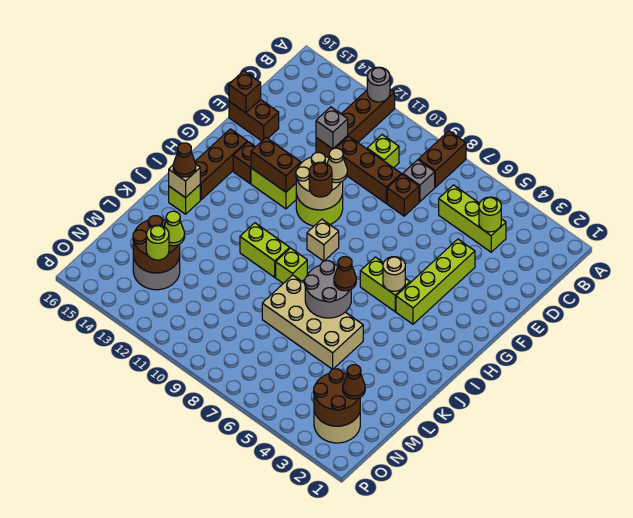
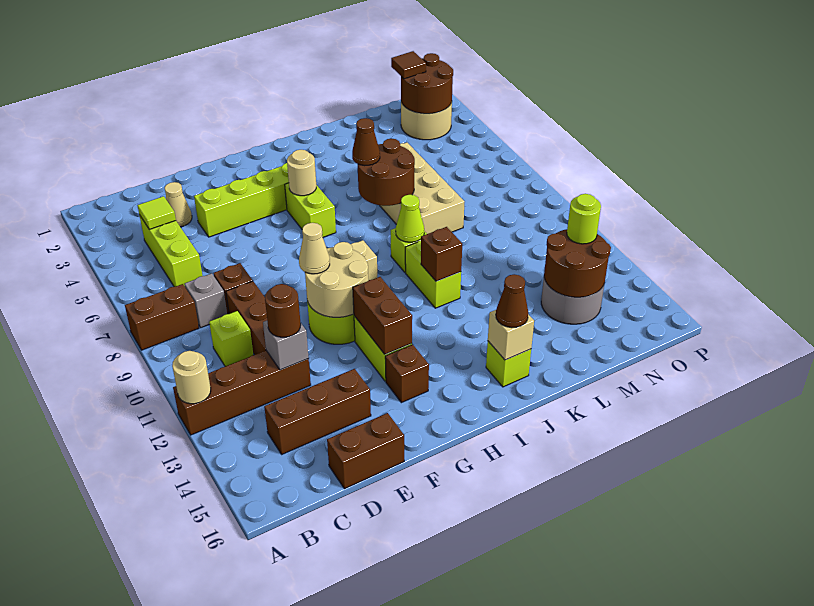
grey 1x1 round brick [367,67,390,102] -> tan 1x1 round brick [172,351,211,404]
lime 1x1 round brick [479,197,501,232] -> lime 1x1 tile [138,196,176,230]
none -> tan 1x1 cone [165,182,192,227]
brown 1x2 brick [229,99,279,141] -> brown 1x2 brick turned to [327,413,404,489]
brown 1x1 brick [229,71,261,113] -> brown 1x1 brick moved to [421,227,462,281]
brown 1x1 round brick [309,162,332,197] -> brown 1x1 round brick moved to [265,284,301,337]
brown 1x3 brick [195,129,247,200] -> brown 1x3 brick moved to [264,369,371,454]
grey 2x2 round brick [305,261,351,318] -> brown 2x2 round brick [357,139,415,206]
lime 1x1 cone [164,211,185,246] -> lime 1x1 cone moved to [396,195,424,242]
brown 1x1 cone [343,365,365,399] -> brown 1x1 tile [391,51,426,79]

